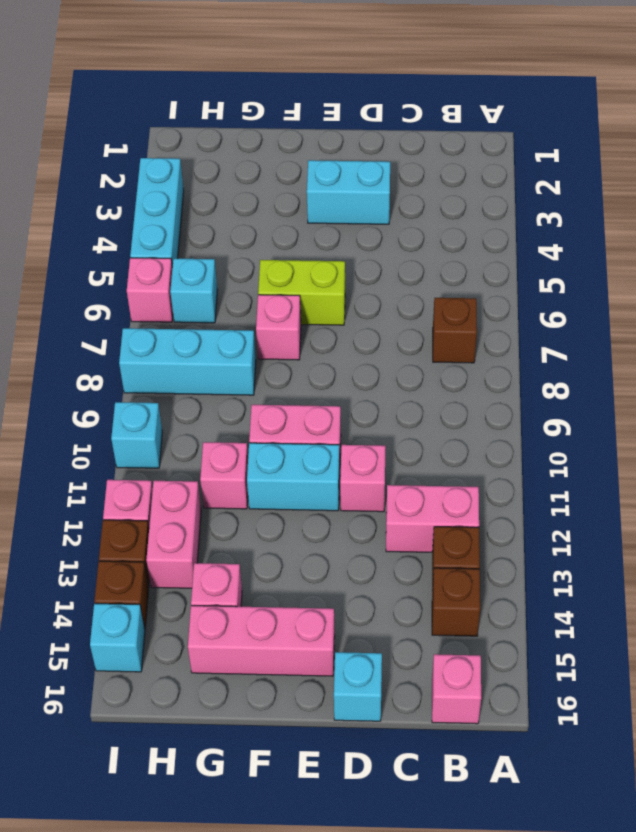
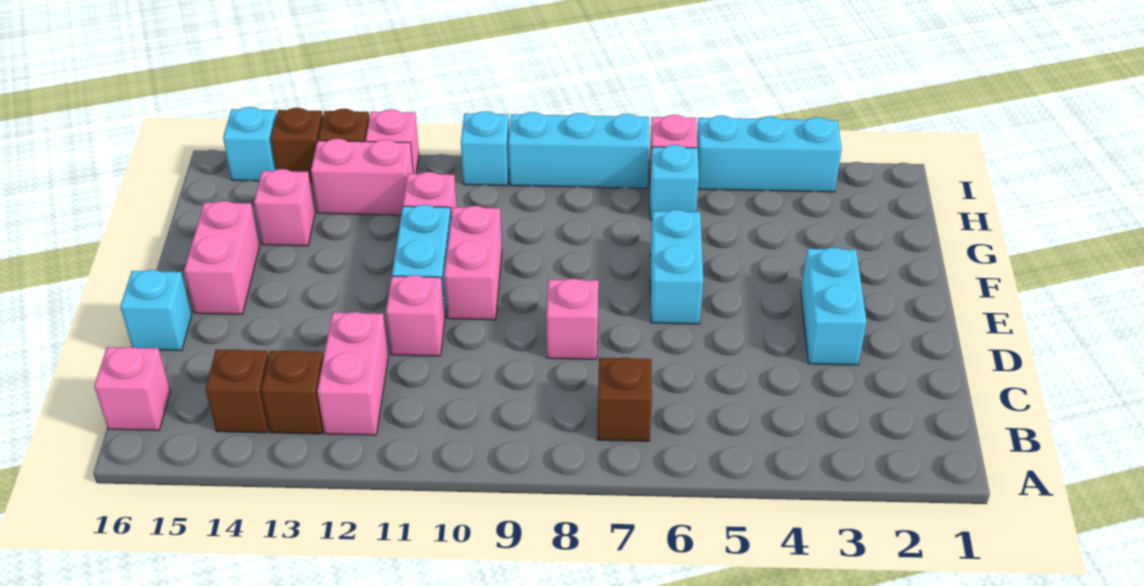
lime 1x2 brick [258,260,345,325] -> cyan 1x2 brick [650,210,703,324]
pink 1x3 brick [188,606,335,676] -> pink 1x2 brick [184,201,259,314]
pink 1x1 brick [256,295,301,360] -> pink 1x1 brick moved to [546,279,598,359]
cyan 1x3 brick [119,328,256,395] -> cyan 1x3 brick turned to [508,112,650,188]

